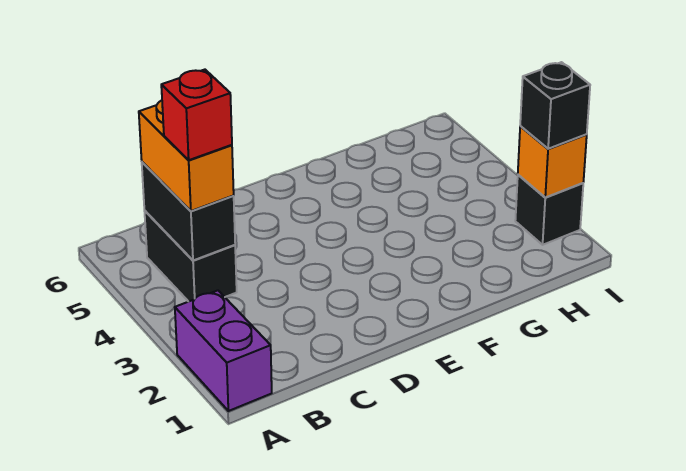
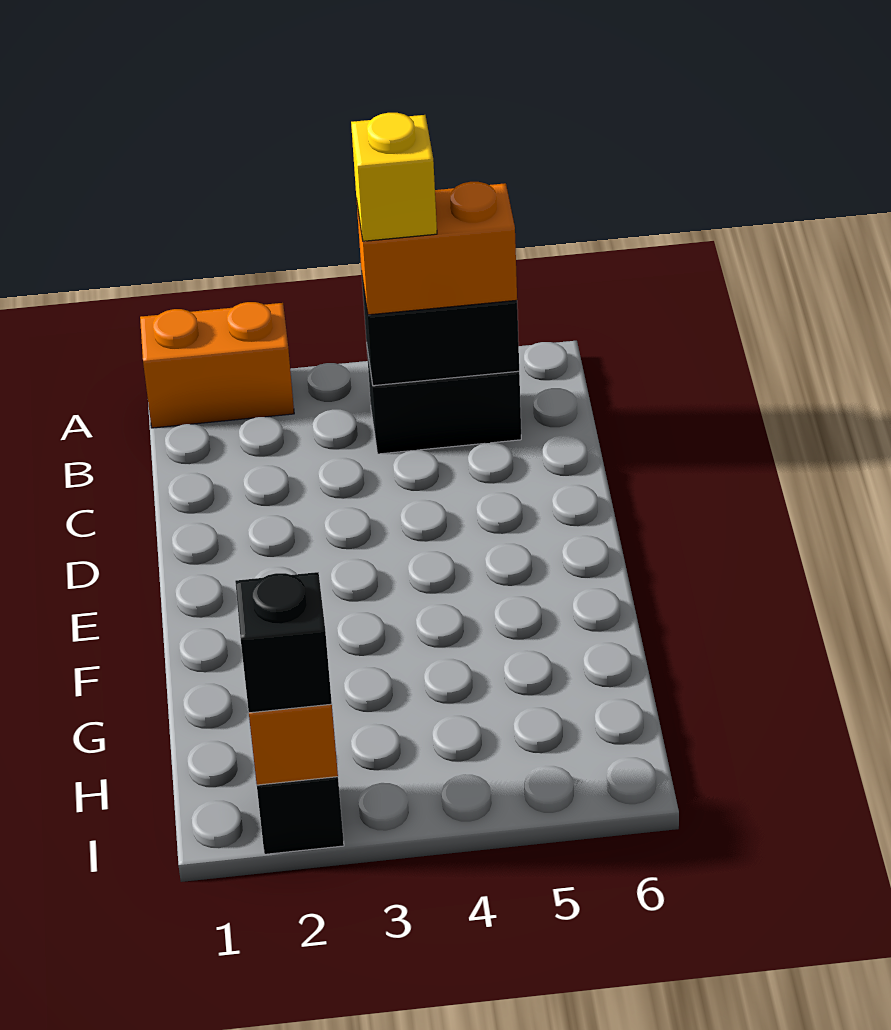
purple 1x2 brick [175,290,272,411] -> orange 1x2 brick [140,302,294,428]
red 1x1 brick [161,70,232,160] -> yellow 1x1 brick [351,113,437,241]

